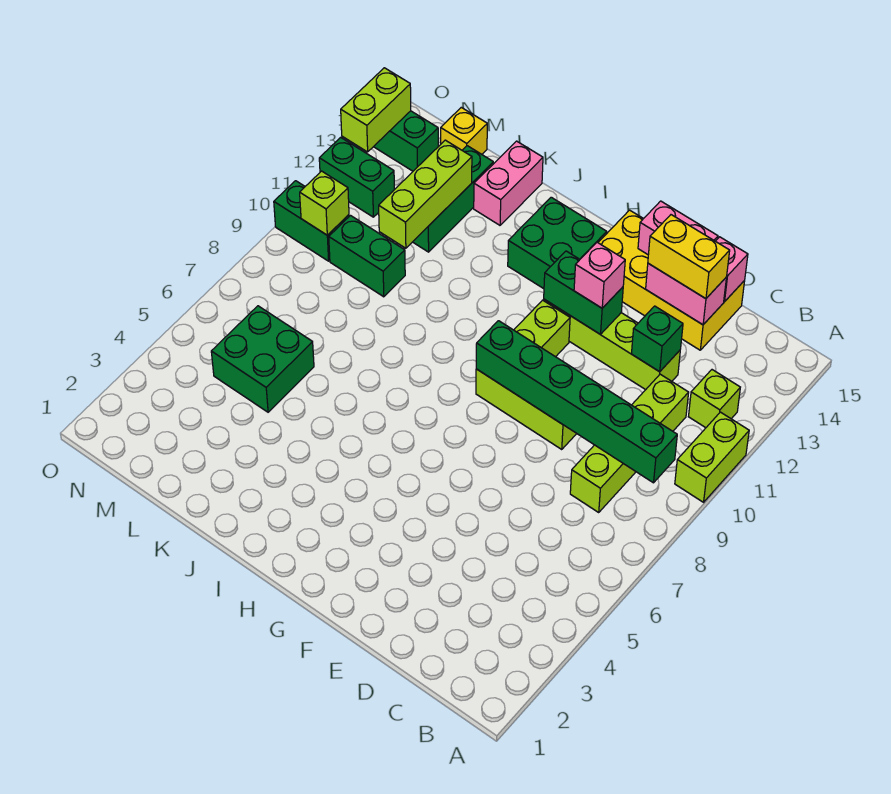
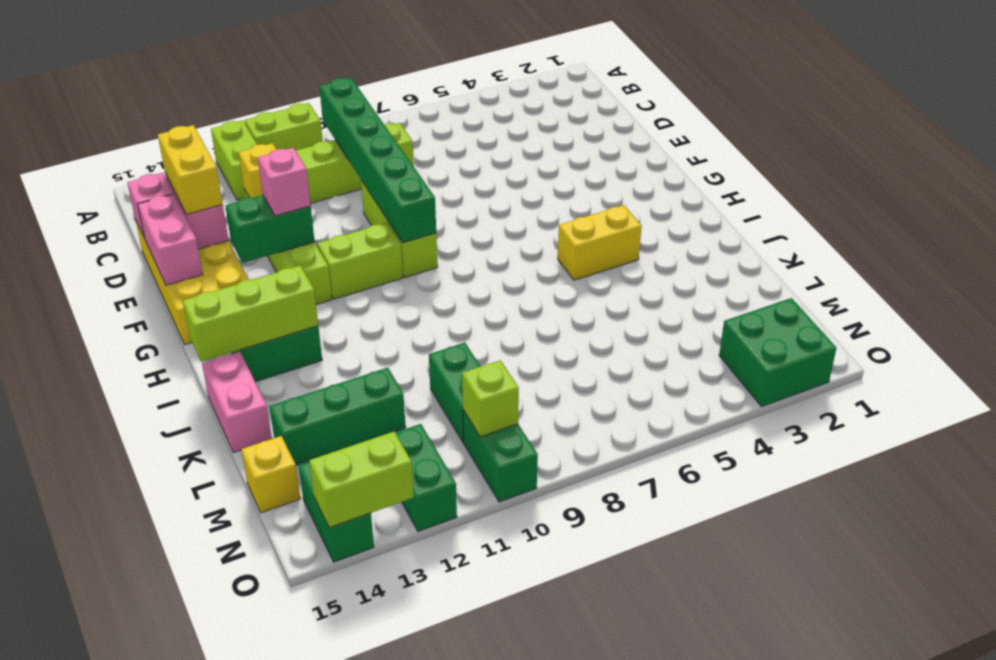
lime 1x1 brick [688,370,740,428] -> lime 1x2 brick [211,120,257,200]
green 1x1 brick [631,306,683,372] -> yellow 1x1 brick [239,143,277,198]
green 1x2 brick [544,251,623,335] -> green 1x2 brick turned to [225,195,315,263]
none -> yellow 1x2 brick [558,205,642,280]
pink 1x2 brick [474,141,543,225] -> pink 1x2 brick turned to [202,352,272,453]
green 2x2 brick [211,306,314,412] -> green 2x2 brick moved to [719,298,836,407]
lime 1x3 brick [379,140,472,248] -> lime 1x3 brick moved to [183,266,318,362]

